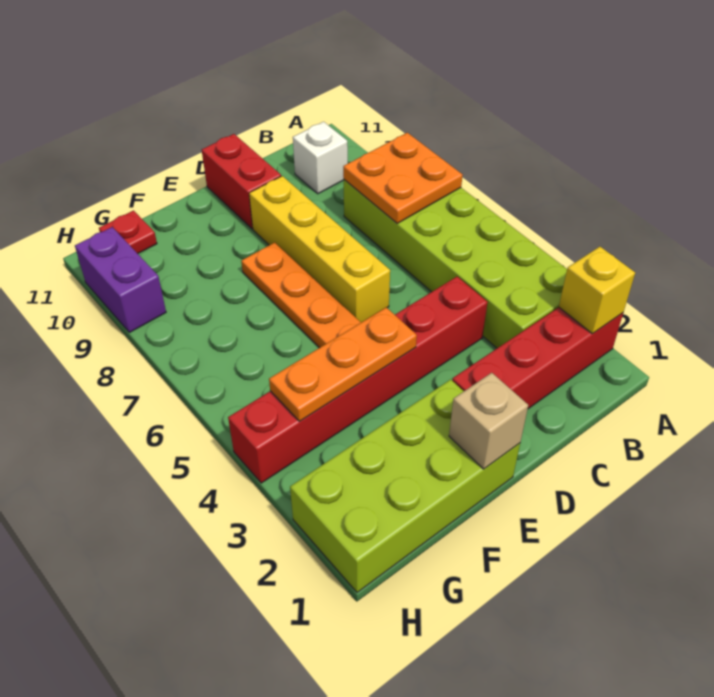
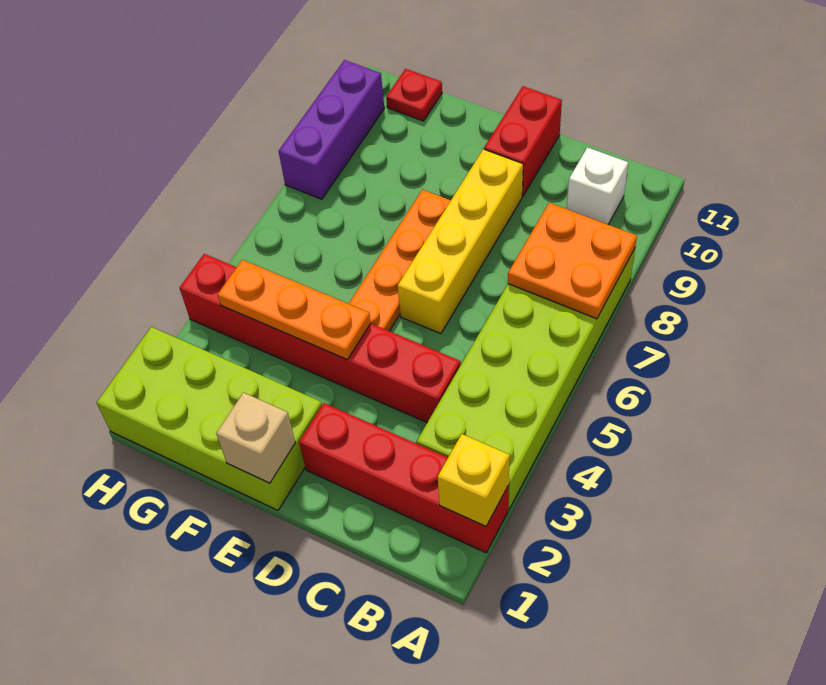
purple 1x2 brick [75,227,166,333] -> purple 1x3 brick [279,60,384,199]

